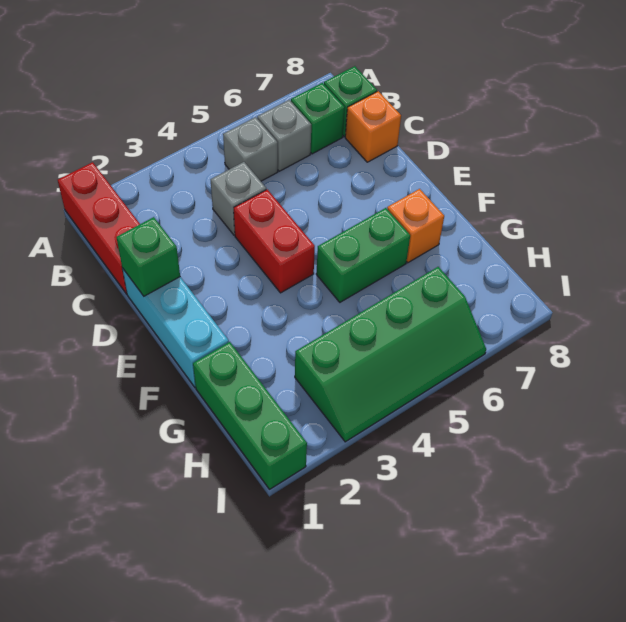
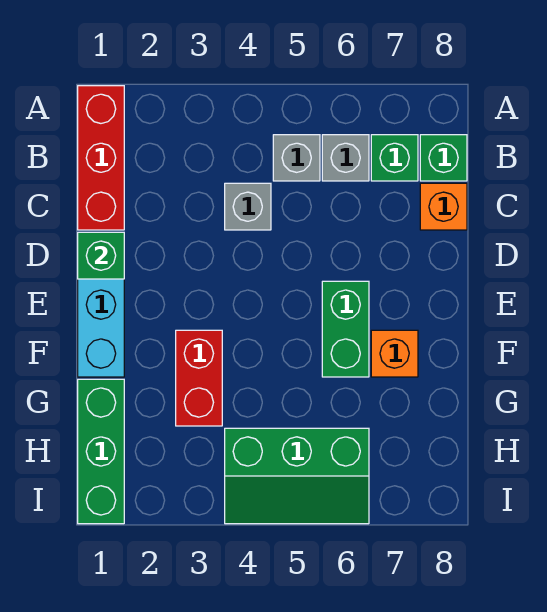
red 1x2 brick [234,189,315,293] -> red 1x2 brick moved to [176,330,222,426]
green 1x2 brick [316,208,410,302] -> green 1x2 brick turned to [322,281,369,377]
green 2x4 slope [295,267,486,442] -> green 2x3 slope [225,428,369,524]

